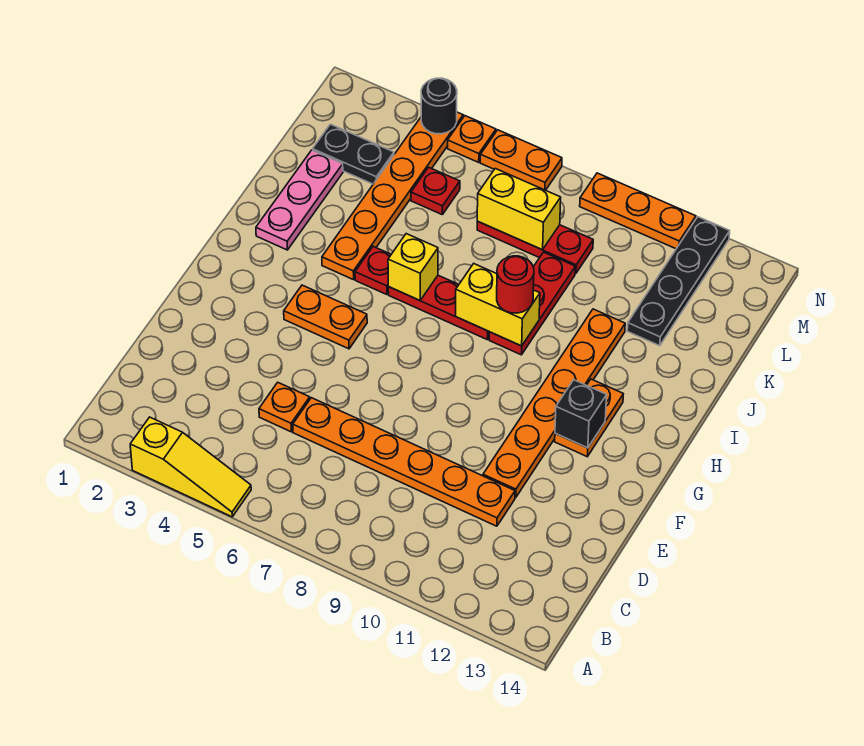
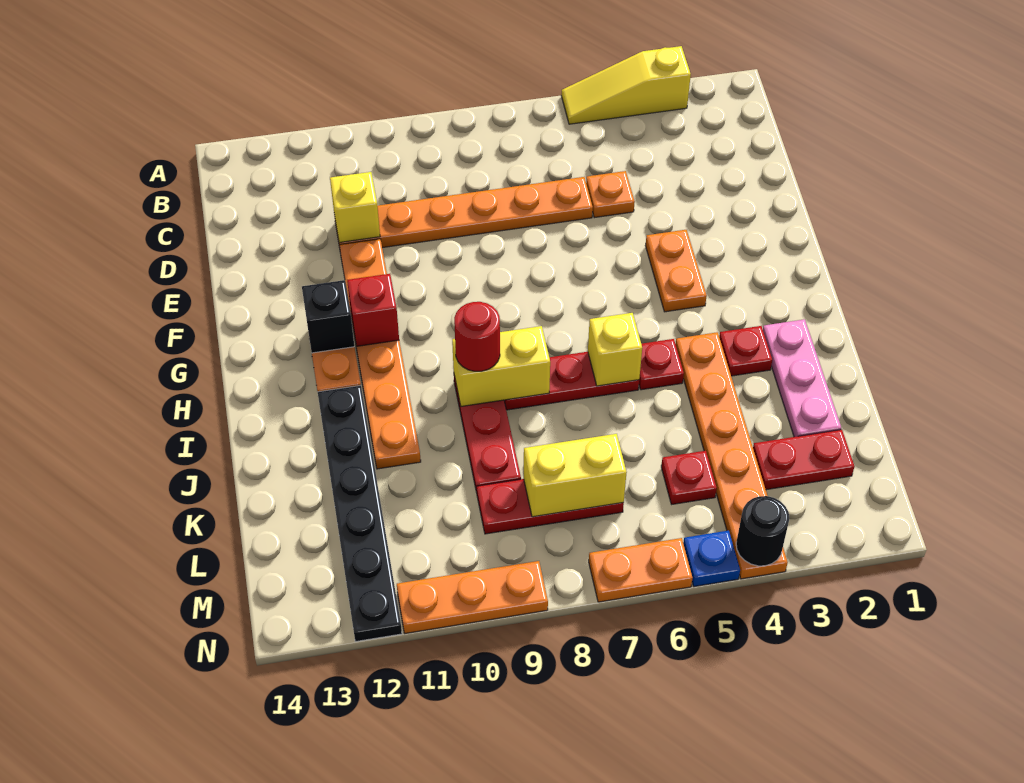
none -> yellow 1x1 brick [330,172,380,243]
orange 1x2 plate [284,285,367,349] -> orange 1x2 plate turned to [645,230,707,312]
none -> red 1x1 brick [347,274,399,346]
none -> red 1x1 plate [719,326,772,376]
black 1x4 plate [627,217,730,346] -> black 1x6 plate [318,385,402,641]
black 1x2 plate [313,124,394,184] -> red 1x2 plate [753,430,854,490]
orange 1x1 plate [448,116,496,162] -> blue 1x1 plate [683,531,740,587]

